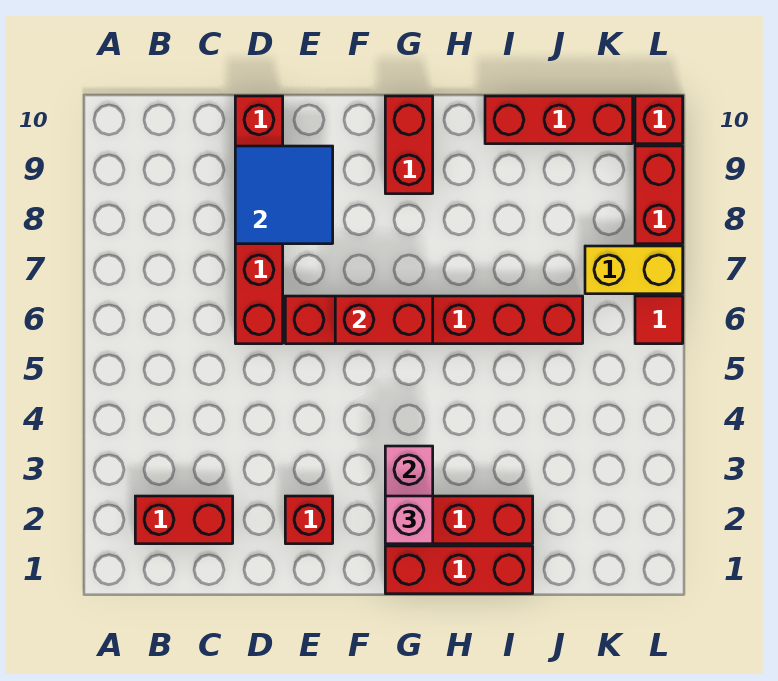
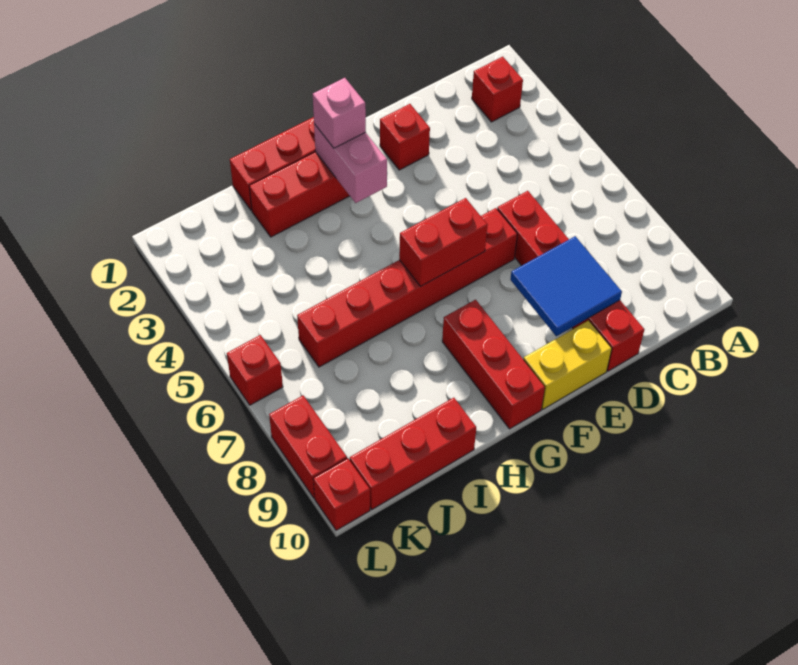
red 1x2 brick [135,496,233,544] -> red 1x1 brick [472,57,523,122]
red 1x2 brick [385,96,433,194] -> red 1x3 brick [442,300,545,429]
yellow 1x2 brick [585,246,683,294] -> yellow 1x2 brick moved to [524,320,612,409]
red 1x1 tile [635,296,683,344] -> red 1x1 brick [227,335,283,405]

